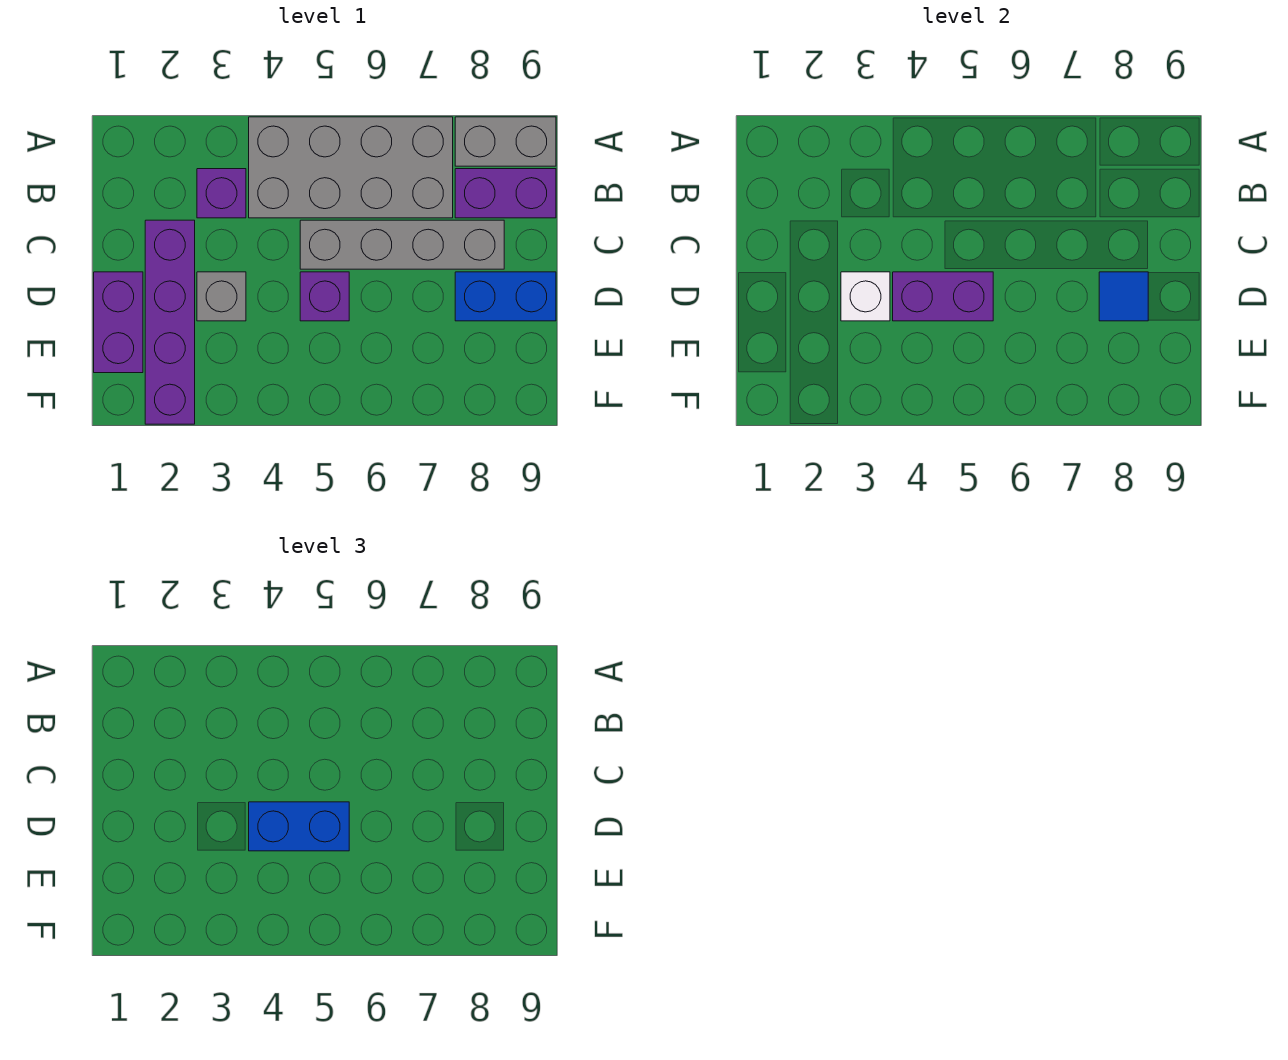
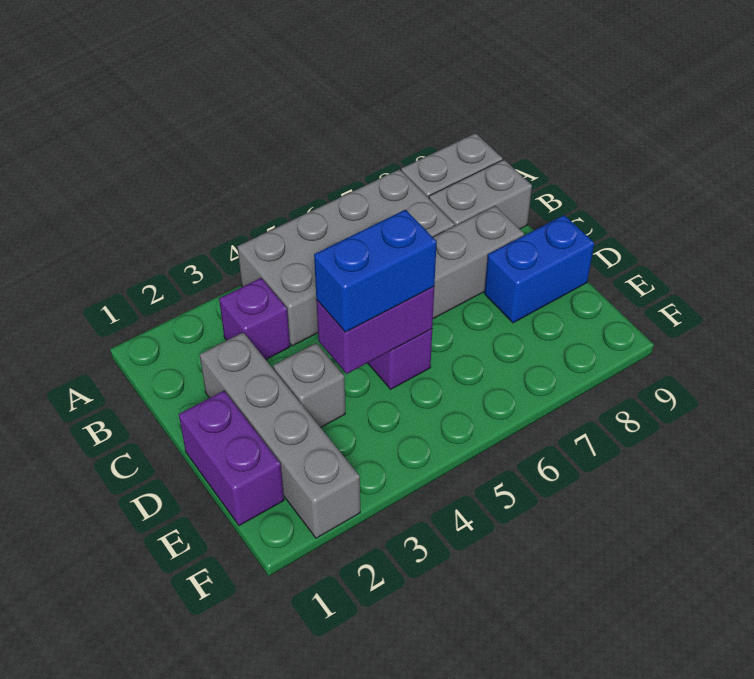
purple 1x2 brick [455,169,556,218] -> grey 1x2 brick [429,160,532,229]
purple 1x4 brick [145,220,195,424] -> grey 1x4 brick [200,332,360,538]
white 1x1 brick [841,272,890,321] -> none
blue 1x1 tile [1099,272,1148,321] -> none

